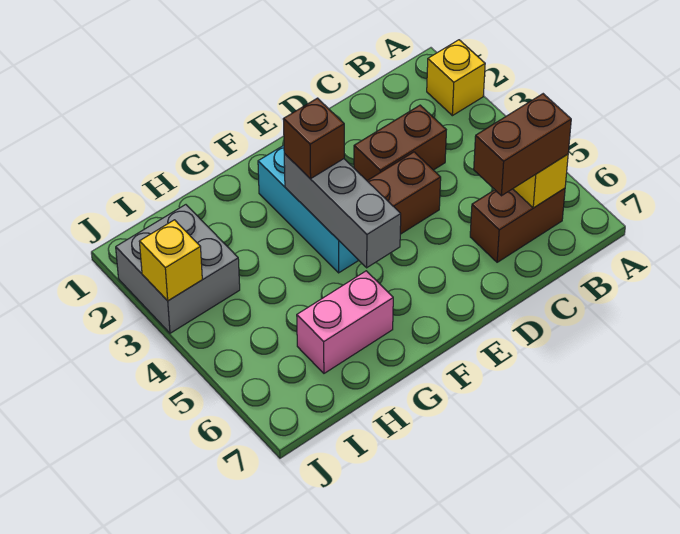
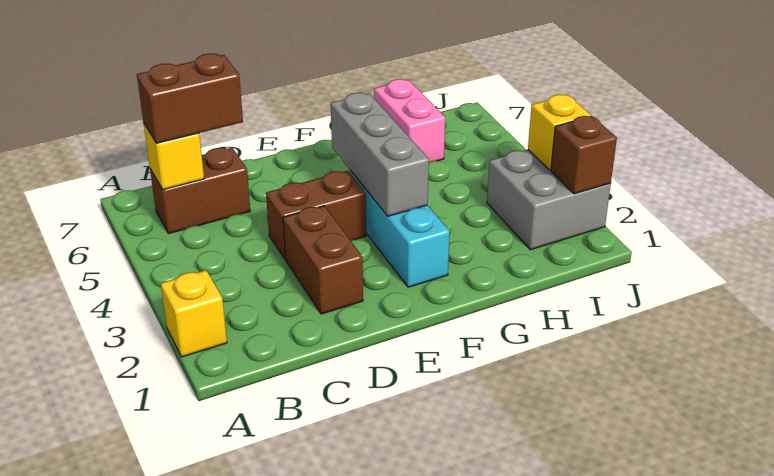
brown 1x2 brick [354,105,446,180] -> brown 1x2 brick turned to [283,206,363,314]
brown 1x1 brick [283,98,344,179] -> brown 1x1 brick moved to [551,116,617,194]
pink 1x2 brick [297,271,393,373] -> pink 1x2 brick turned to [374,79,445,162]

